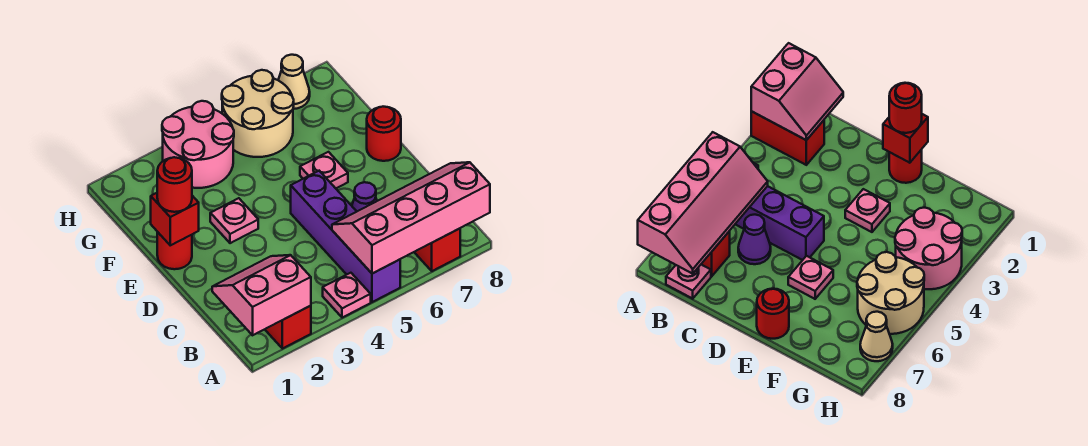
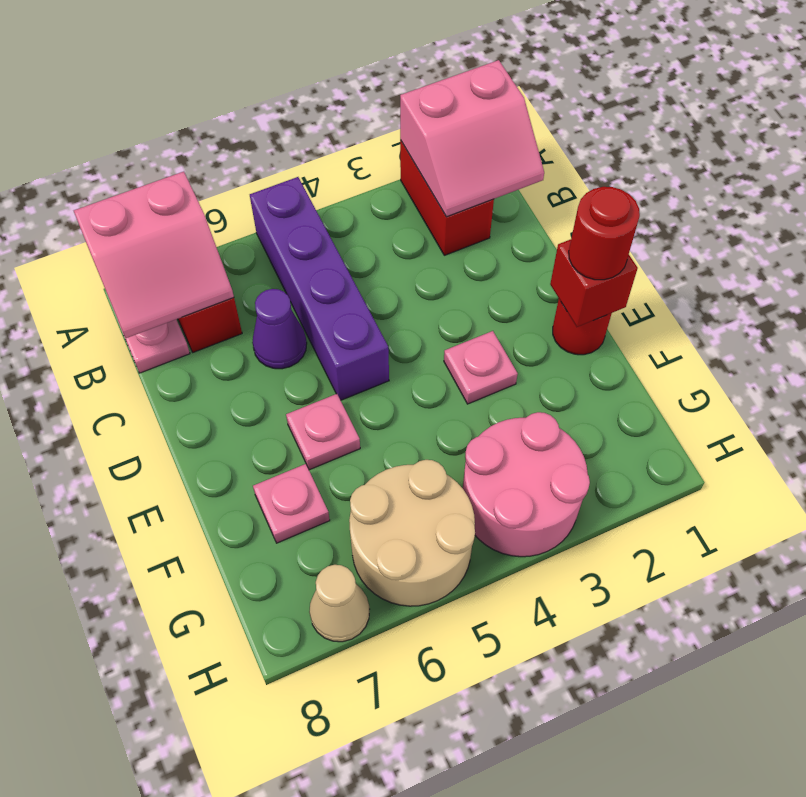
pink 1x1 plate [323,273,371,318] -> pink 1x1 plate moved to [253,464,330,543]
pink 2x4 slope [332,162,490,274] -> pink 2x2 slope [74,172,234,338]
red 1x1 round brick [367,107,401,161] -> none

